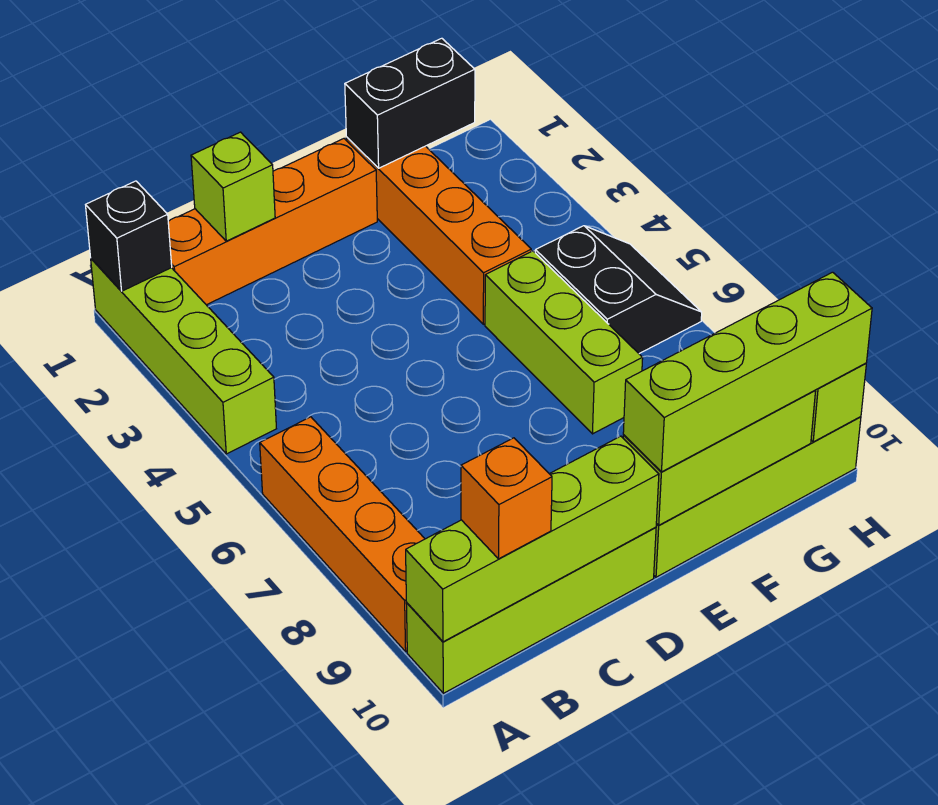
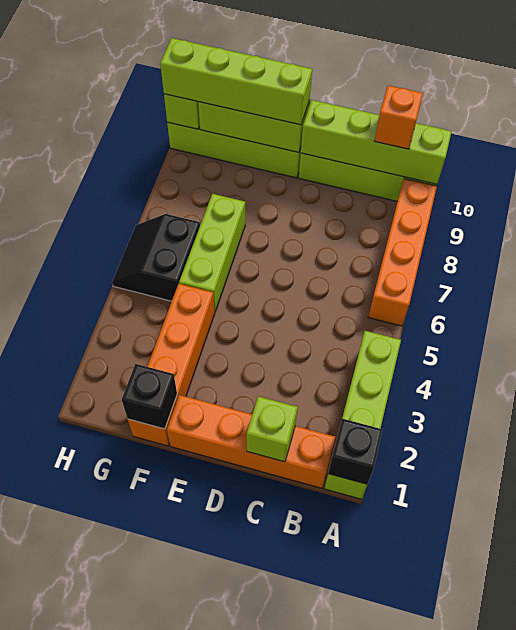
black 1x2 brick [345,38,475,168] -> black 1x1 brick [122,364,177,429]

